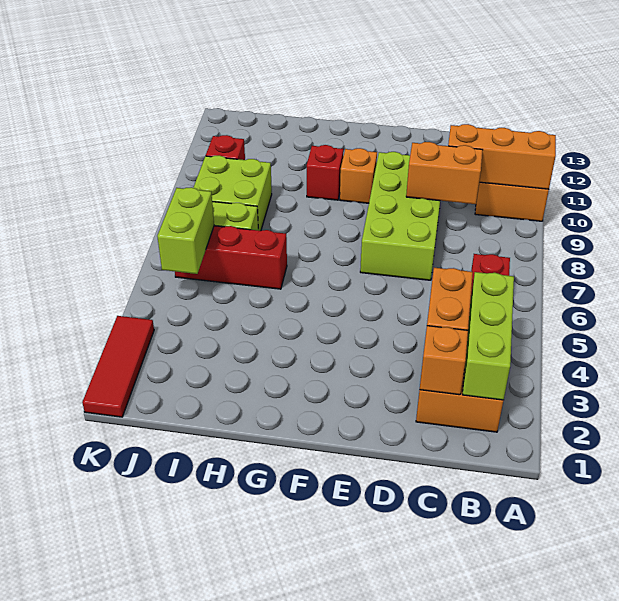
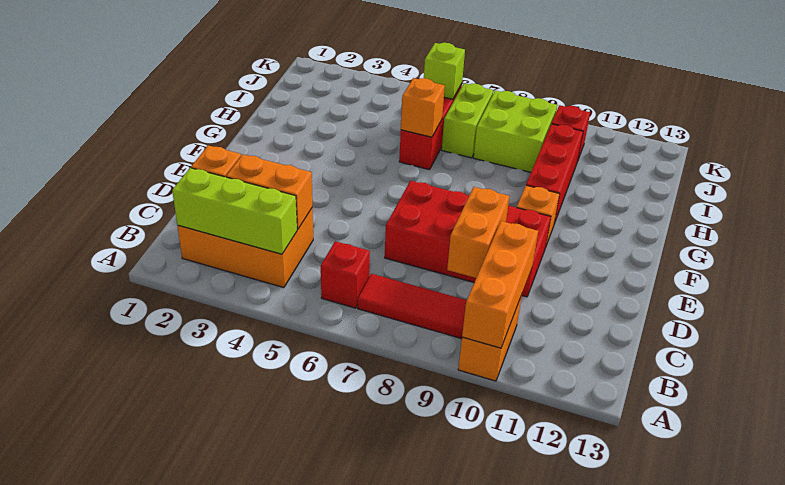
lime 2x4 brick [360,152,440,280] -> red 2x4 brick [385,181,551,297]
red 1x1 brick [307,145,344,200] -> red 1x3 brick [526,124,583,224]
none -> orange 1x1 brick [401,78,445,137]
lime 1x2 brick [157,187,214,274] -> lime 1x1 brick [424,43,465,99]
red 1x3 tile [82,316,154,417] -> red 1x3 tile moved to [358,274,467,339]

